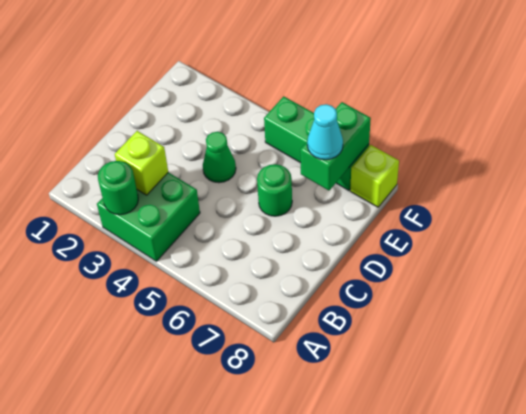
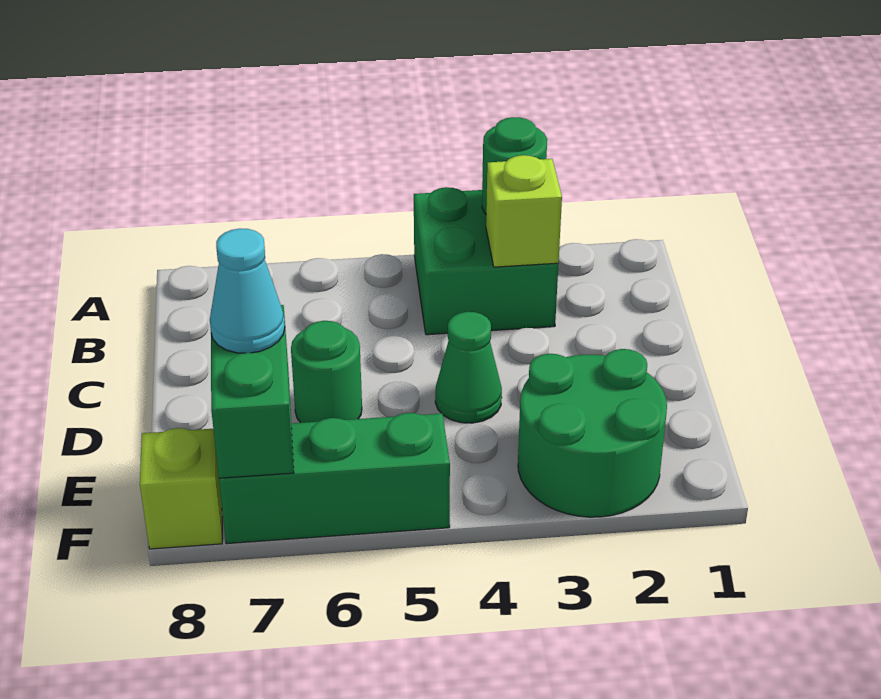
none -> green 2x2 round brick [518,349,667,517]

